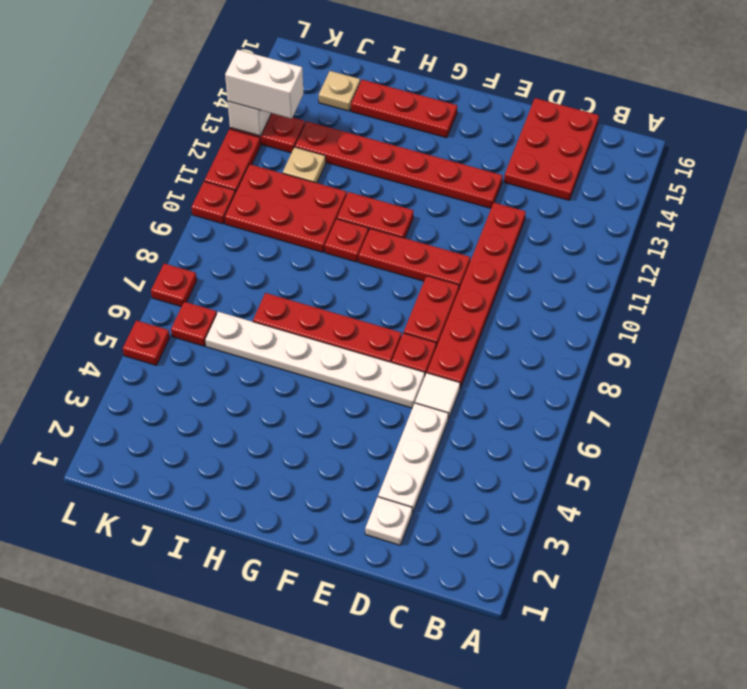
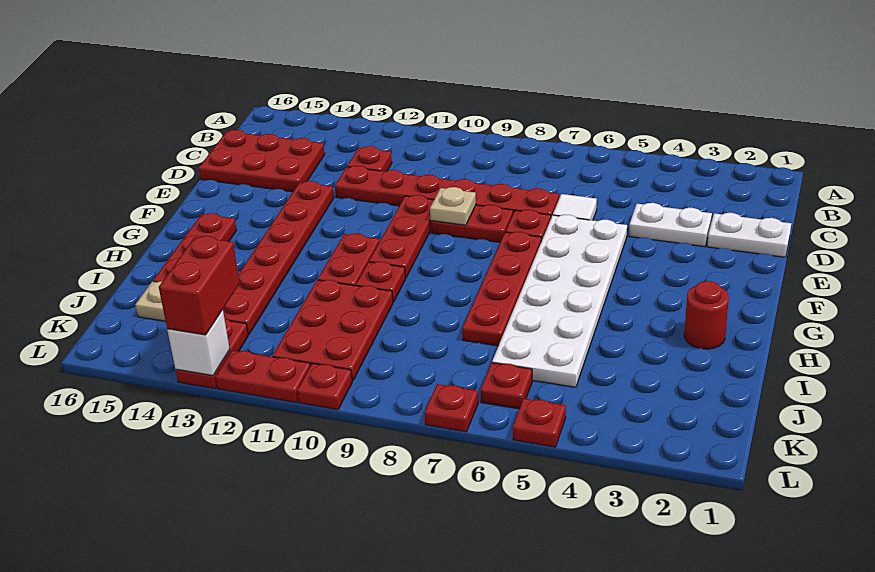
none -> red 1x1 plate [347,146,392,172]
white 1x1 plate [365,497,412,545] -> white 1x2 plate [707,213,791,257]
white 1x3 plate [378,403,449,513] -> white 1x2 plate [629,203,712,247]
white 1x6 plate [205,312,425,408] -> white 2x6 plate [492,215,627,387]
none -> red 1x1 round brick [684,281,729,349]
tan 1x1 plate [283,147,326,183] -> tan 1x1 plate moved to [430,187,476,225]
white 1x2 brick [225,50,303,119] -> red 1x2 brick [159,236,240,335]

